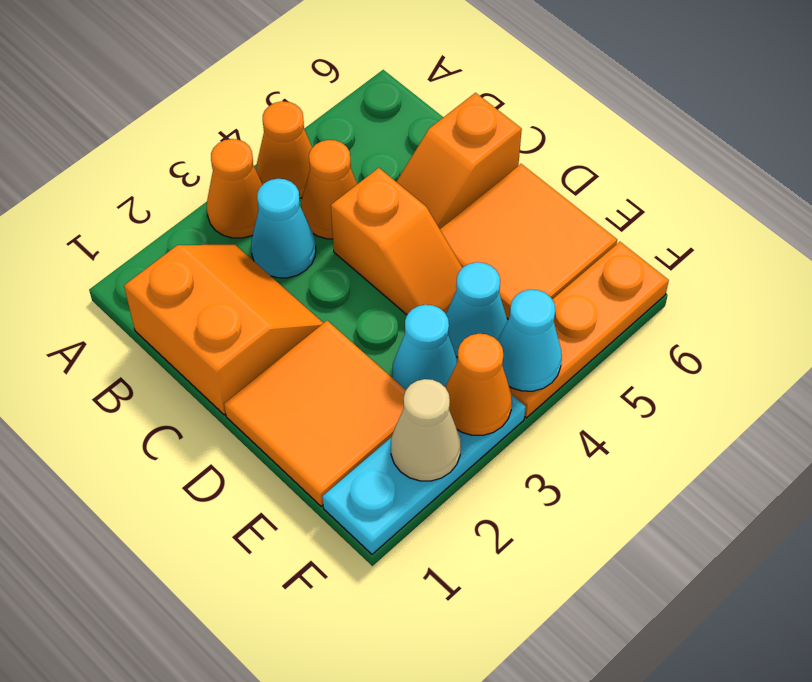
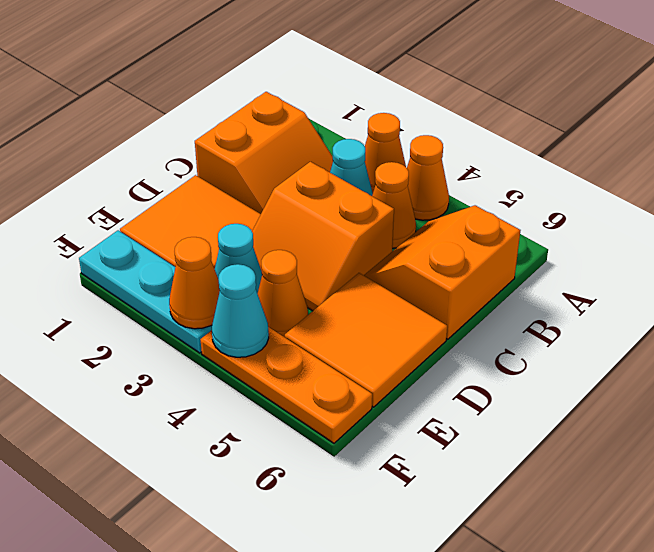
orange 1x2 slope [331,168,463,315] -> orange 2x2 slope [252,162,394,311]
orange 1x2 slope [397,93,522,229] -> orange 2x2 slope [364,205,521,339]
cyan 1x1 cone [446,262,508,357] -> orange 1x1 cone [257,250,308,337]
tan 1x1 cone [391,379,461,481] -> none

